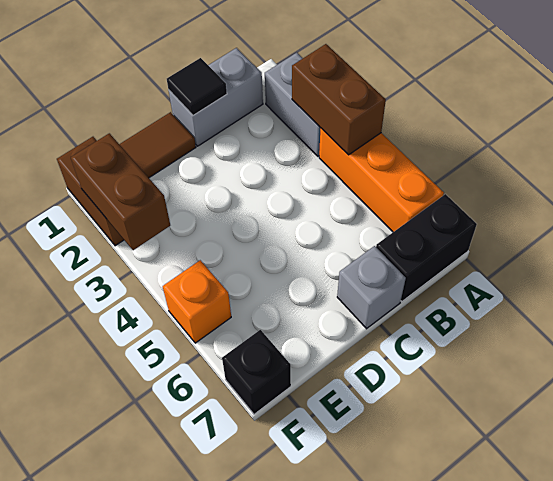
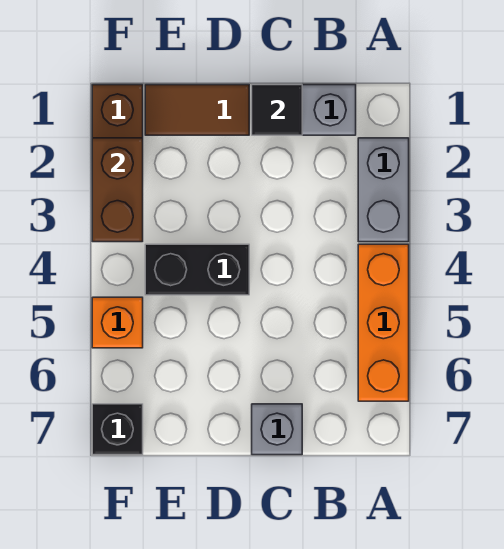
brown 1x2 brick [292,44,386,155] -> none
black 1x2 brick [376,194,477,301] -> black 1x2 brick moved to [145,244,249,295]

